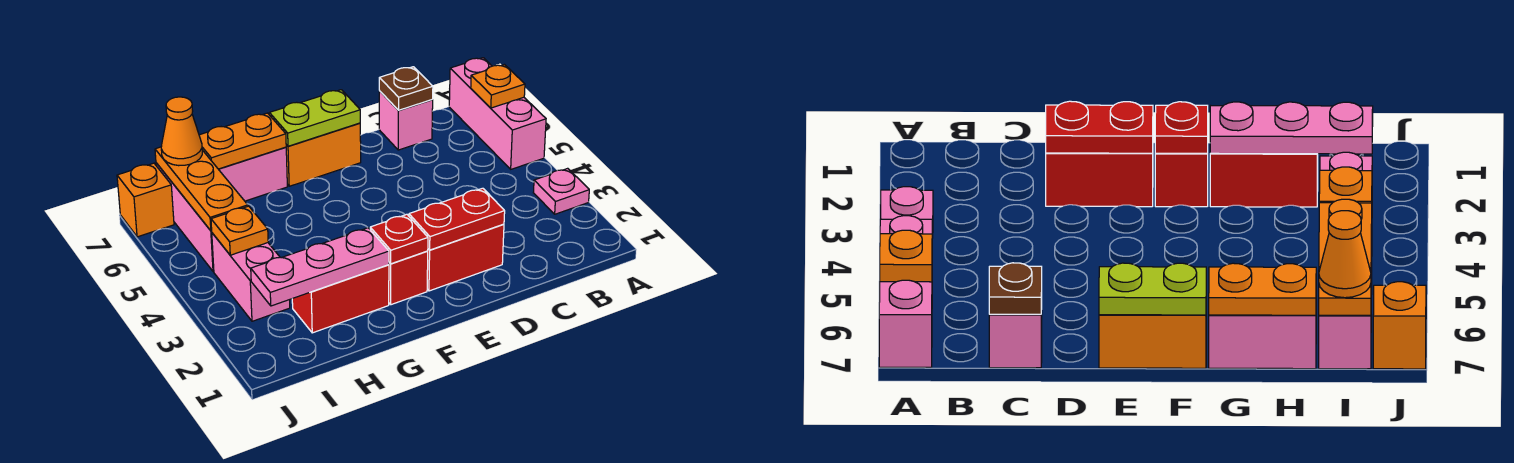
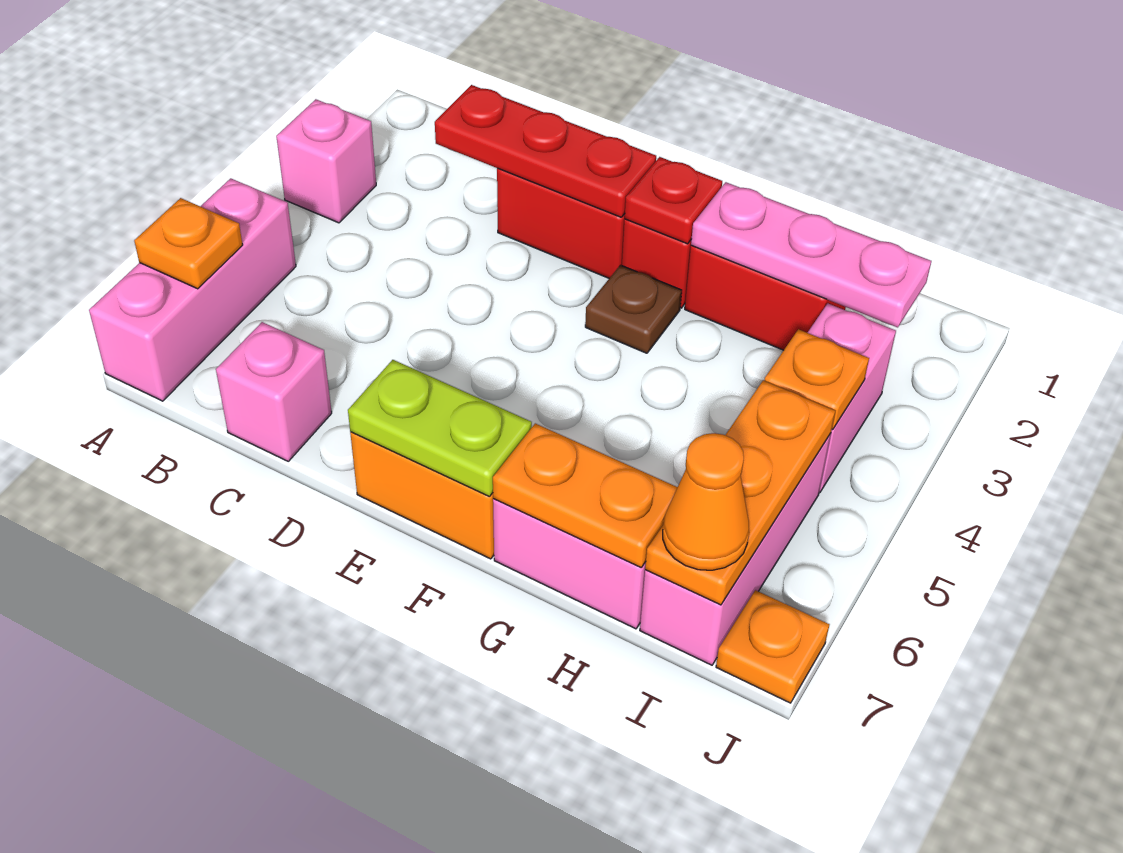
pink 1x1 plate [533,168,589,214] -> pink 1x1 brick [276,99,376,223]
brown 1x1 plate [379,67,433,110] -> brown 1x1 plate moved to [585,265,682,353]
red 1x2 plate [409,188,505,250] -> red 1x3 plate [435,85,656,217]
orange 1x1 brick [117,163,174,237] -> orange 1x1 plate [716,590,830,703]

